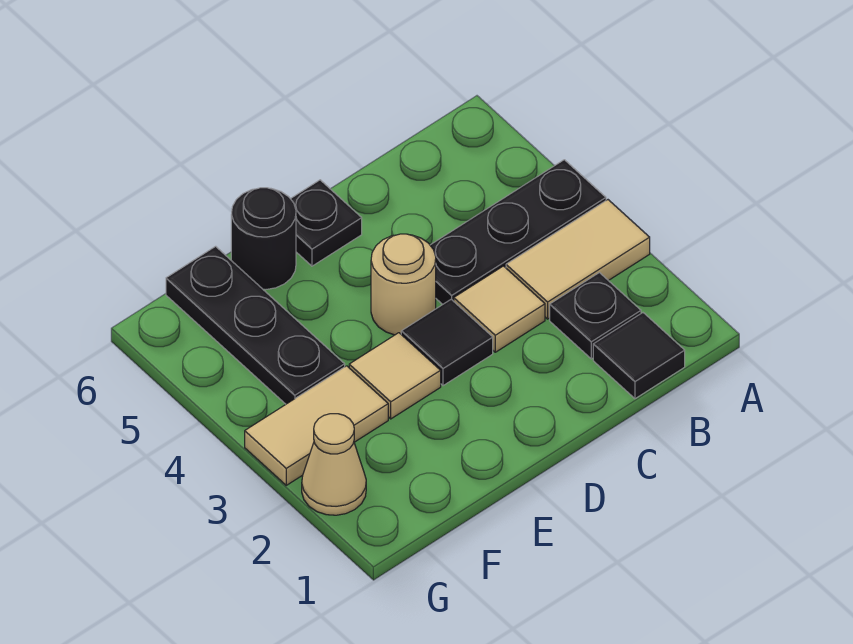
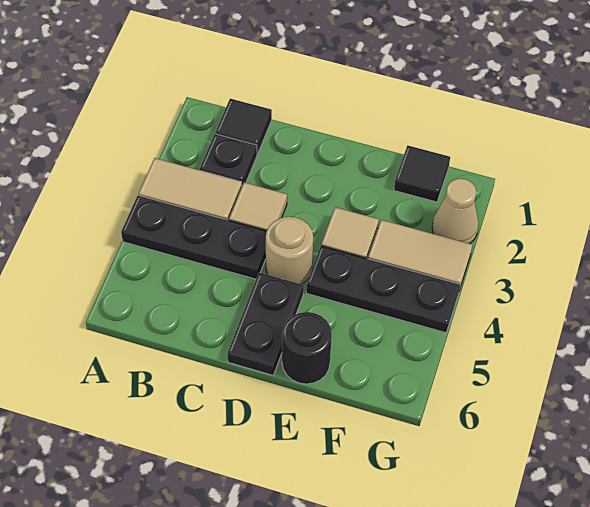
black 1x1 tile [401,299,493,386] -> black 1x1 tile moved to [394,145,450,202]
black 1x1 plate [291,180,362,266] -> black 1x2 plate [227,273,304,375]
black 1x3 plate [166,246,345,404] -> black 1x3 plate turned to [306,246,460,333]

